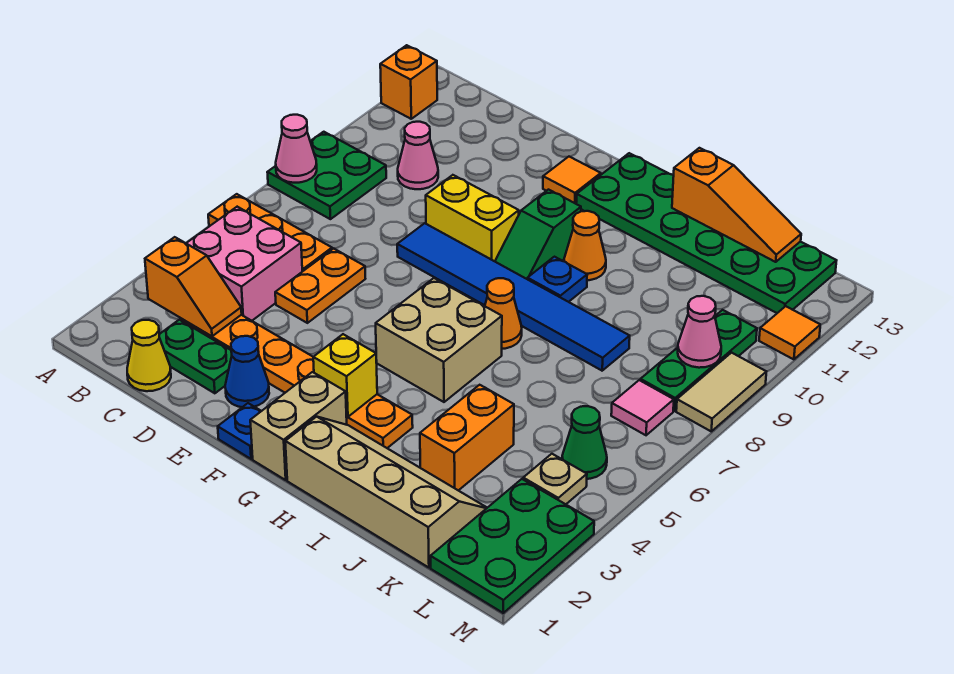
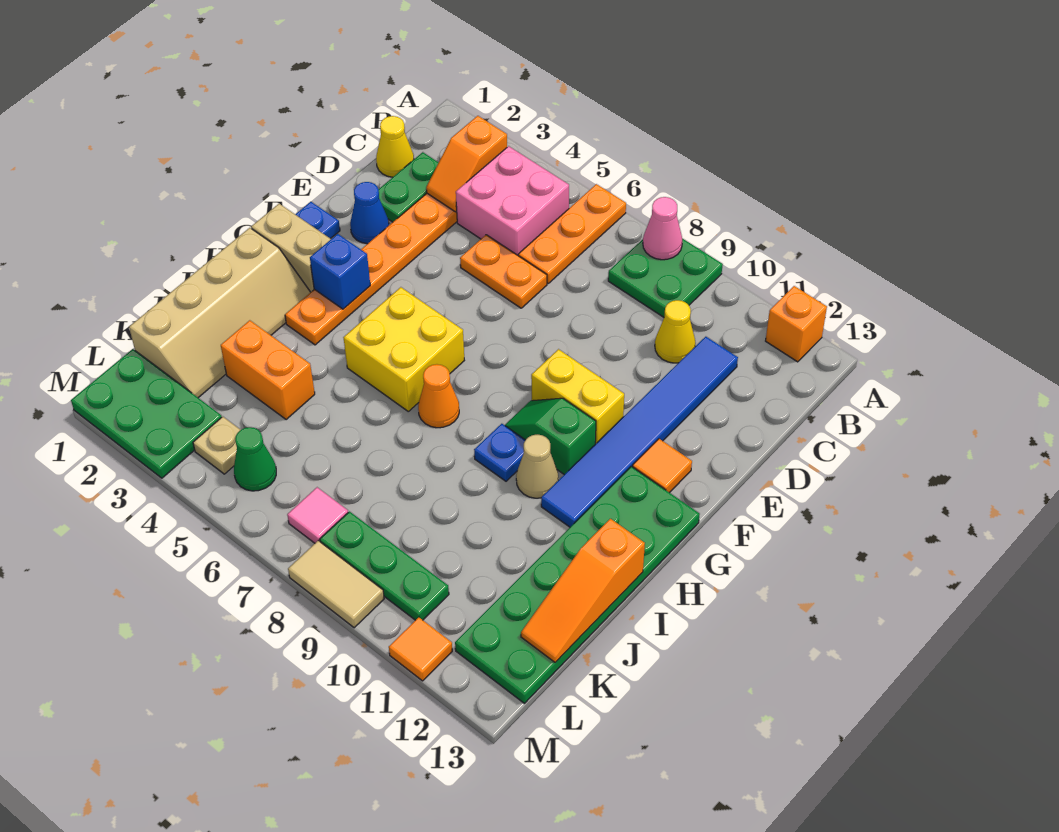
pink 1x1 cone [398,122,438,189] -> yellow 1x1 cone [655,300,695,363]
blue 1x6 tile [397,223,630,371] -> blue 1x6 tile moved to [541,337,738,527]
yellow 1x2 brick [426,175,519,261] -> yellow 1x2 brick turned to [531,349,624,444]
yellow 1x1 brick [313,334,377,417] -> blue 1x1 brick [310,234,370,309]
tan 2x2 brick [376,278,502,402] -> yellow 2x2 brick [343,287,464,411]
orange 1x1 cone [564,211,606,280] -> tan 1x1 cone [516,435,558,498]
pink 1x1 cone [678,296,721,368] -> none

